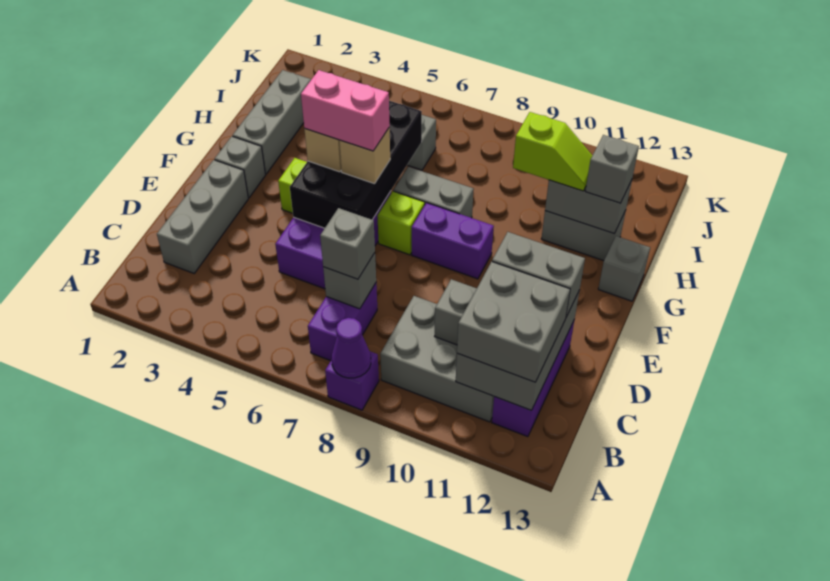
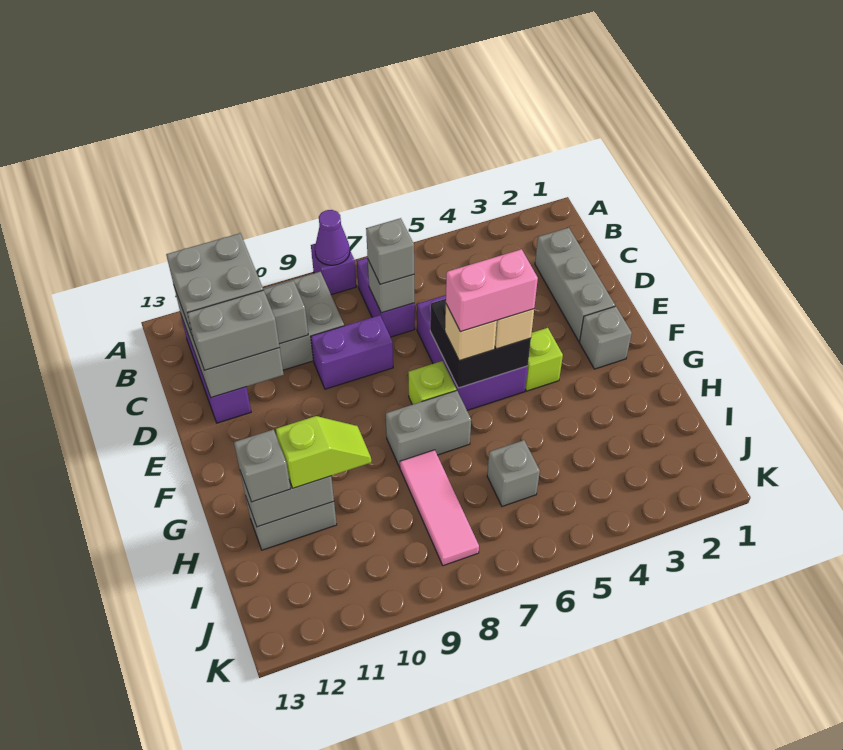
black 2x4 brick [290,101,422,228] -> black 2x2 brick [430,299,531,388]
purple 1x2 brick [412,203,494,279] -> purple 1x2 brick moved to [311,315,393,389]
grey 1x3 brick [233,70,311,174] -> none
grey 1x1 brick [598,236,650,301] -> none
none -> pink 1x3 tile [400,450,479,566]
lime 1x2 slope [513,112,593,191] -> lime 1x2 slope turned to [276,416,371,488]

